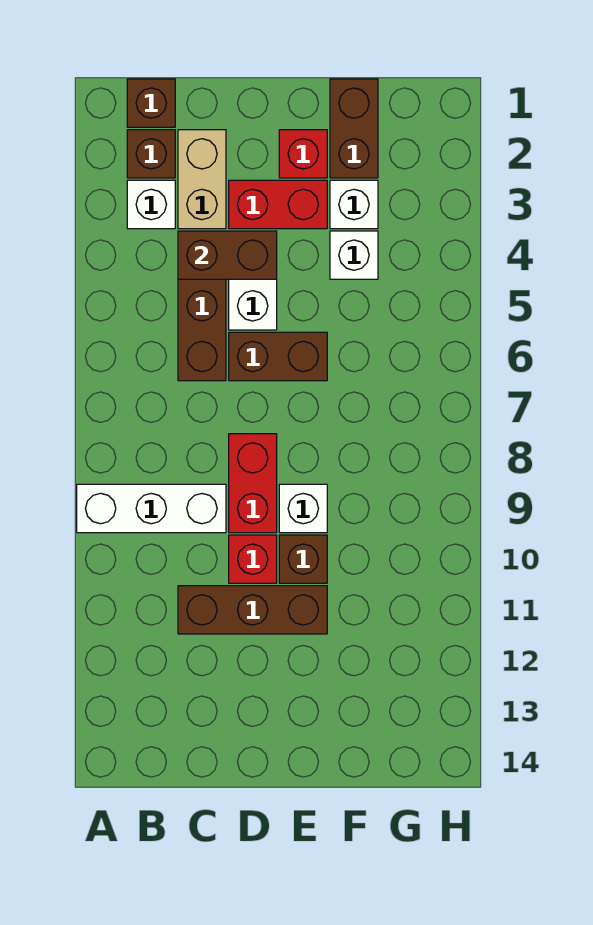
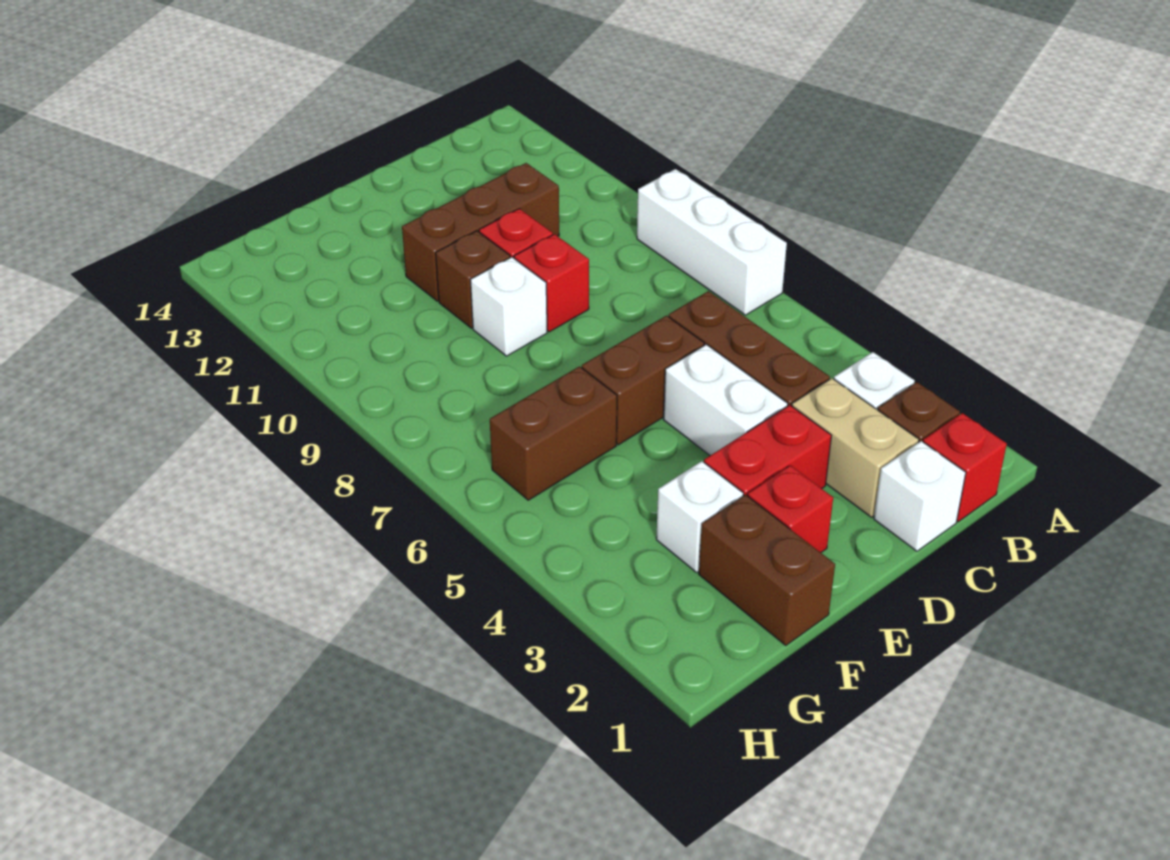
white 1x3 brick [77,484,226,533] -> white 1x3 brick turned to [637,169,787,315]
brown 1x1 brick [127,79,175,127] -> red 1x1 brick [923,413,1007,522]
brown 1x2 brick [178,231,277,279] -> brown 1x2 brick moved to [490,366,617,500]
red 1x2 brick [229,434,277,533] -> red 1x1 brick [514,234,589,332]
white 1x1 brick [330,231,378,279] -> white 1x1 brick moved to [874,441,966,551]

